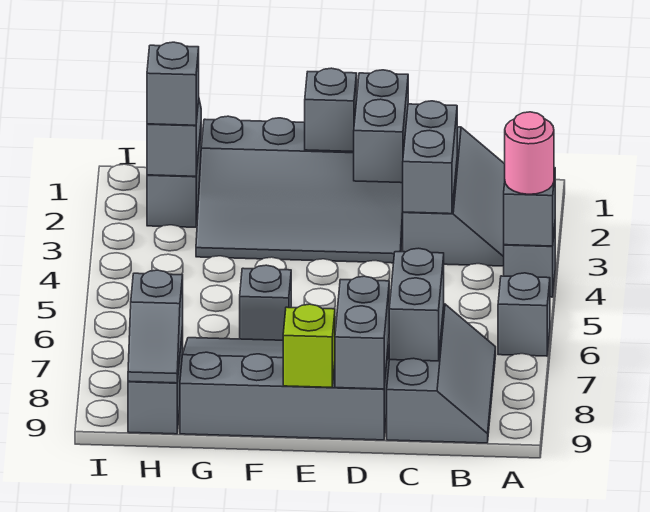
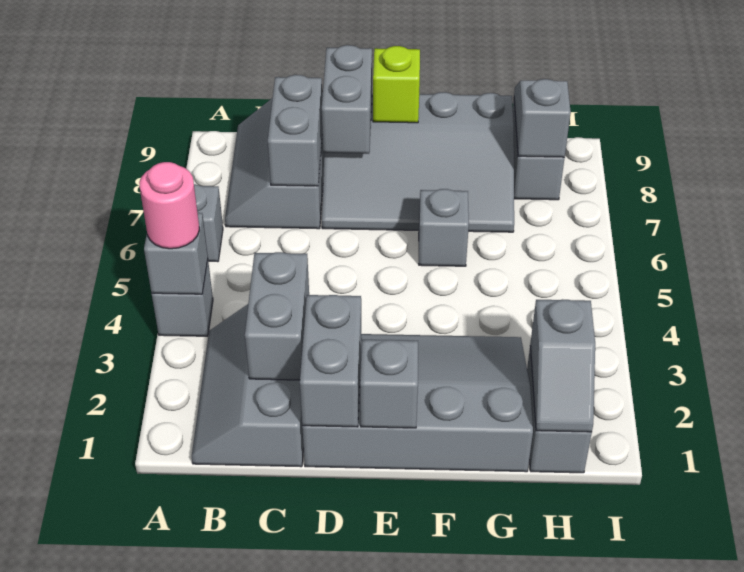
grey 1x1 brick [147,42,199,125] -> none

